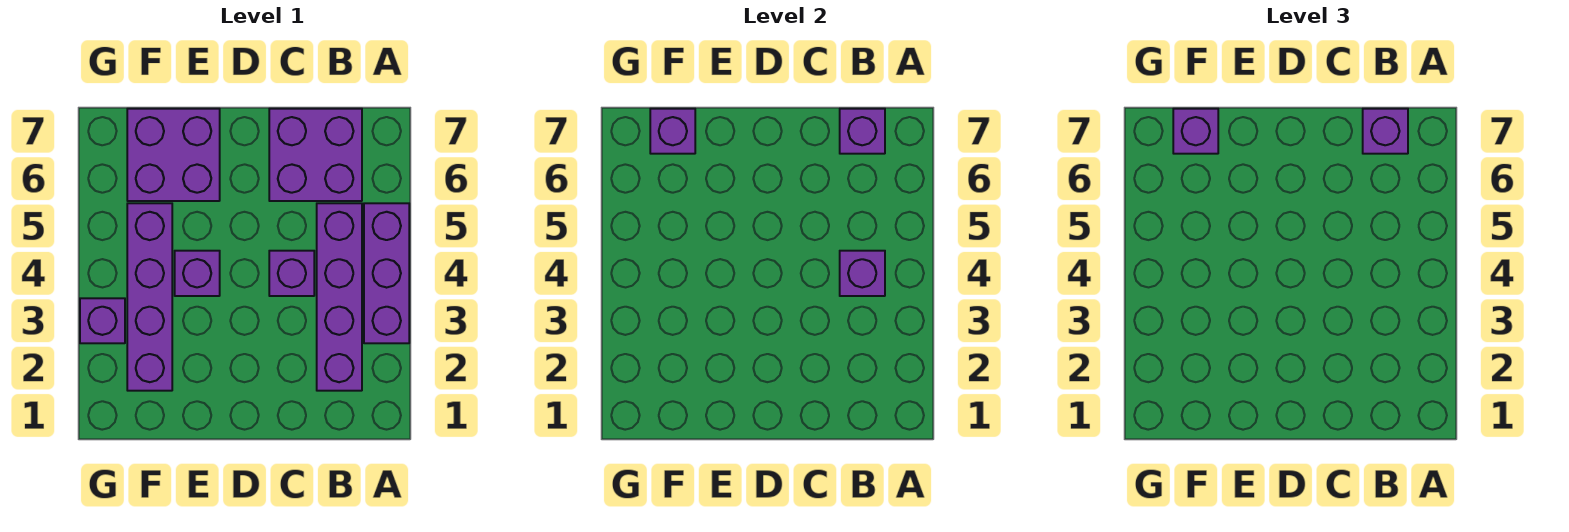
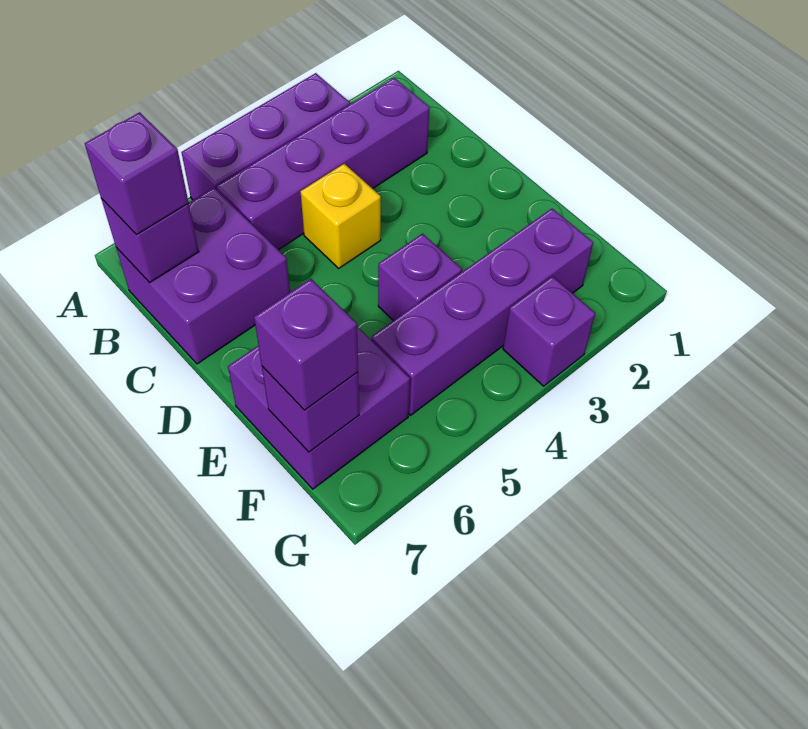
purple 1x1 brick [840,251,885,296] -> none
purple 1x1 brick [269,251,314,296] -> yellow 1x1 brick [300,164,381,268]

